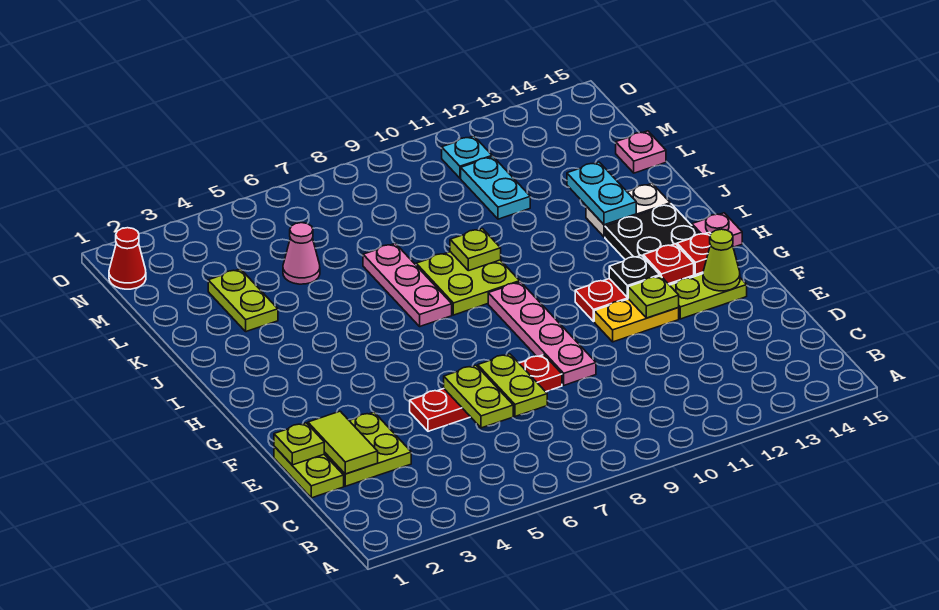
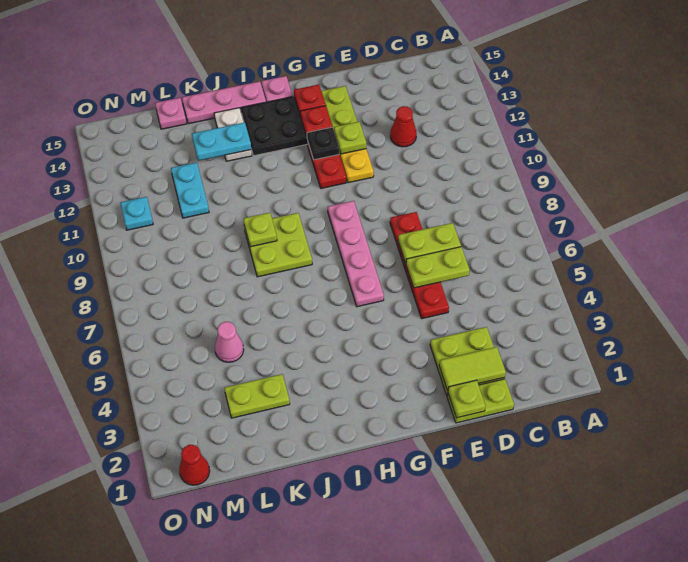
none -> red 1x1 cone [390,106,417,147]
pink 1x4 plate [488,282,596,385] -> pink 1x4 plate turned to [328,201,384,307]
lime 1x1 cone [703,229,740,291] -> none
pink 1x3 plate [363,243,452,326] -> pink 1x3 plate moved to [182,81,266,124]
cyan 1x2 plate [461,156,530,219] -> cyan 1x2 plate turned to [171,162,209,218]

